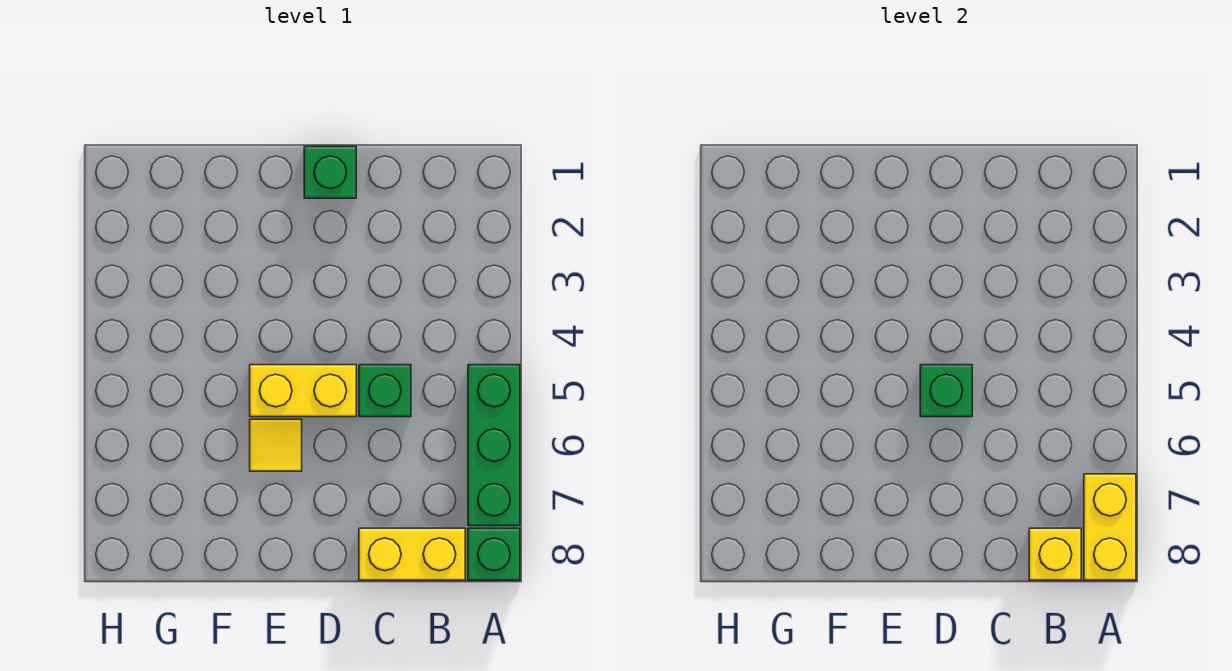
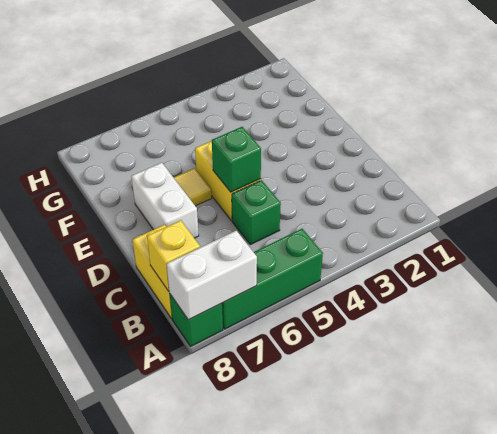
yellow 1x2 brick [1084,474,1136,580] -> white 1x2 brick [167,231,257,320]
green 1x1 brick [304,146,356,198] -> none
none -> white 1x2 brick [131,163,199,238]

